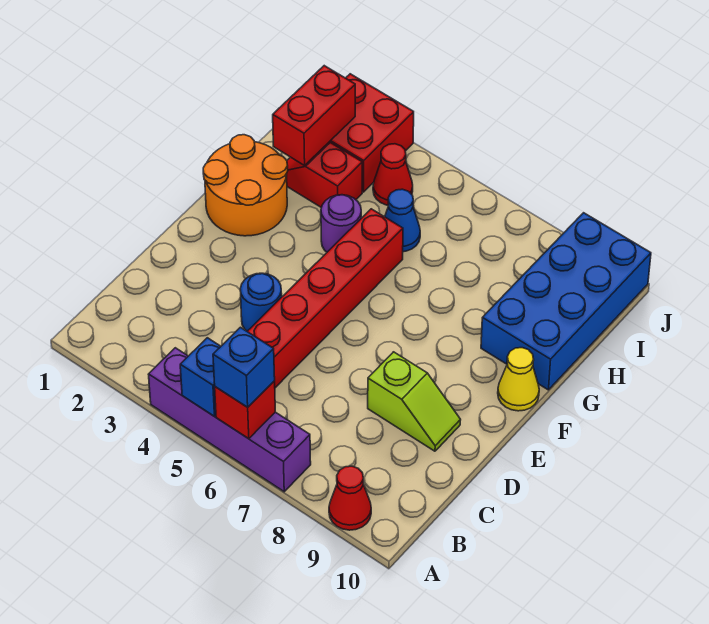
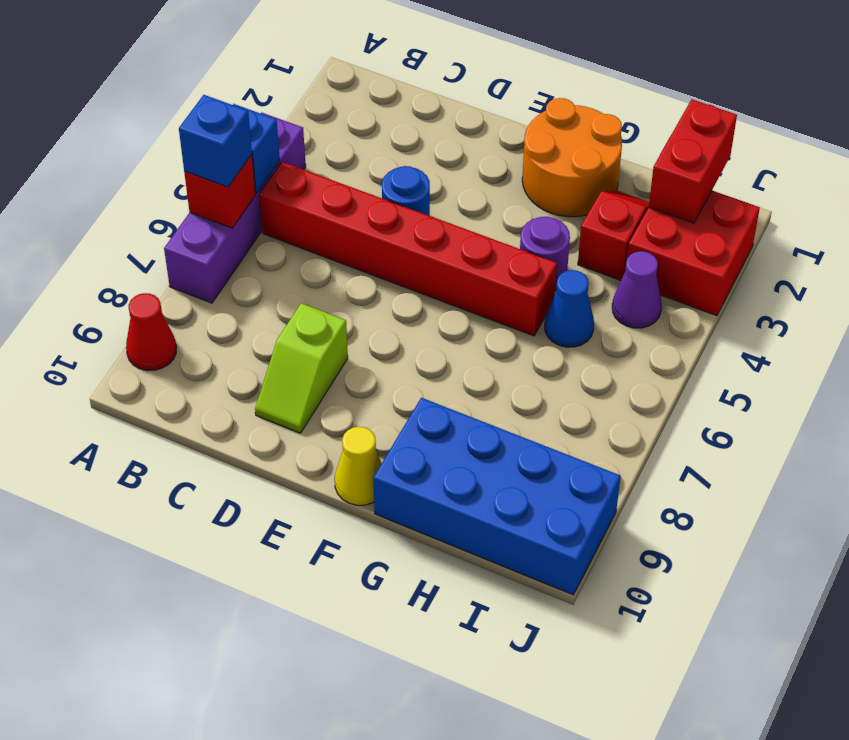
red 1x2 brick [273,66,355,165] -> red 1x2 brick turned to [649,99,737,223]
red 1x1 cone [373,144,413,205] -> purple 1x1 cone [612,251,662,328]

